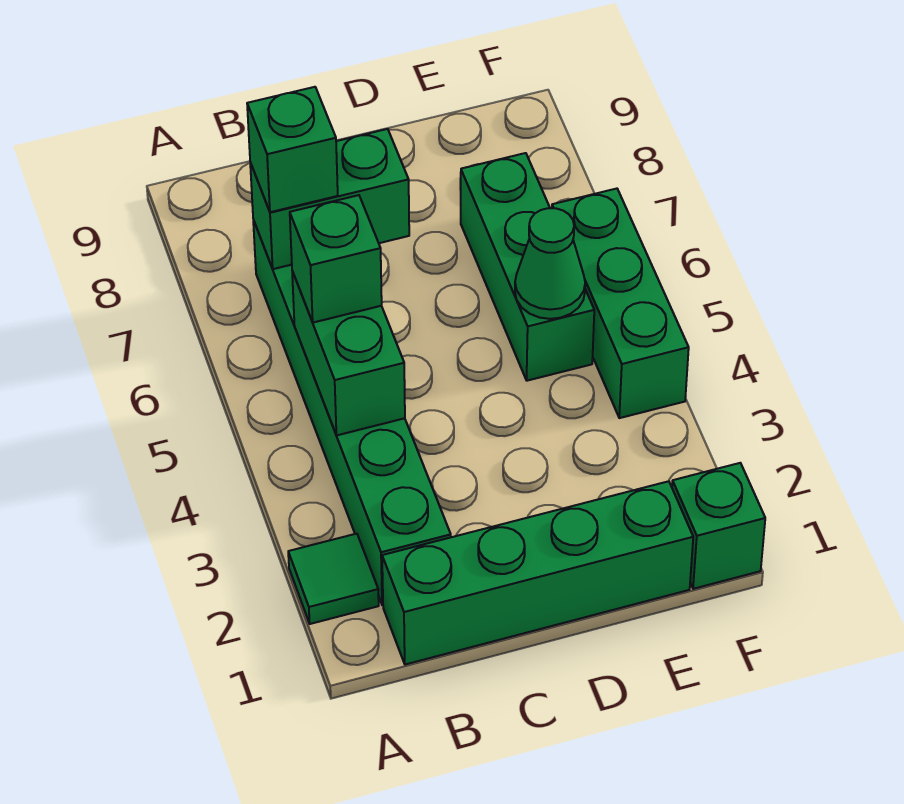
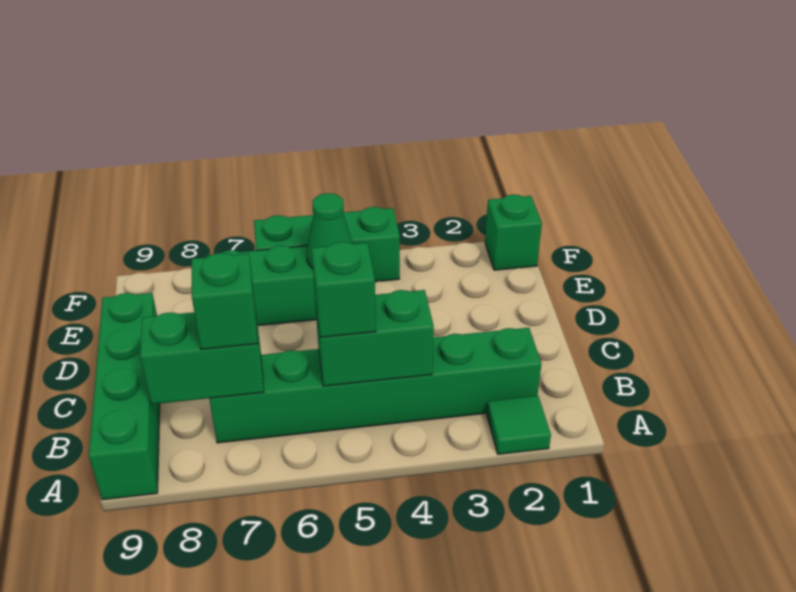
green 1x4 brick [382,481,693,665] -> green 1x4 brick moved to [89,293,160,500]
green 1x2 brick [250,129,409,269] -> green 1x2 brick turned to [140,312,264,404]

